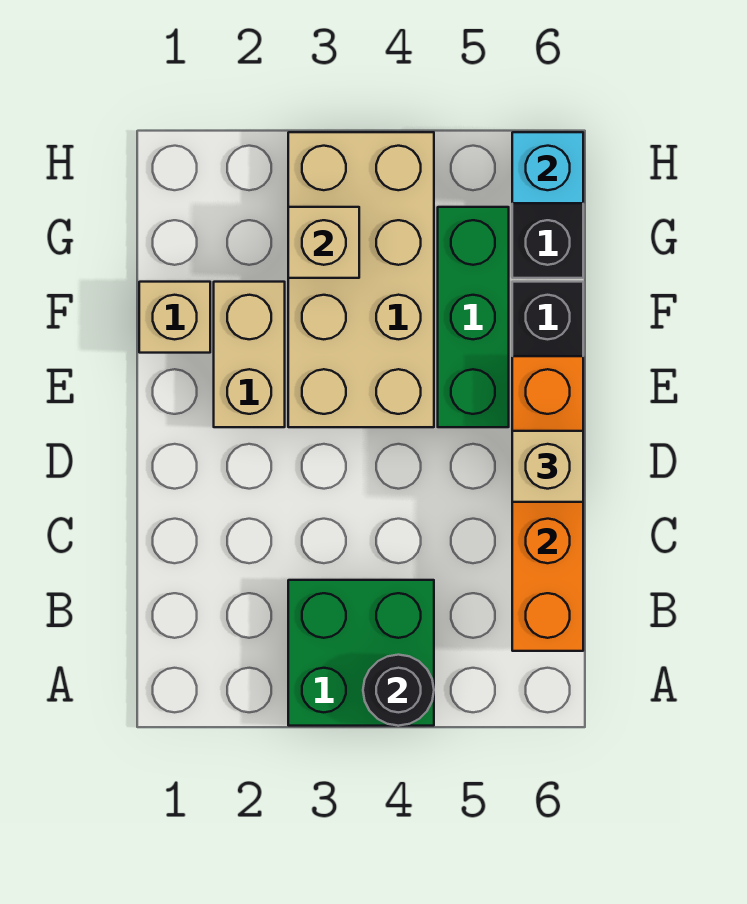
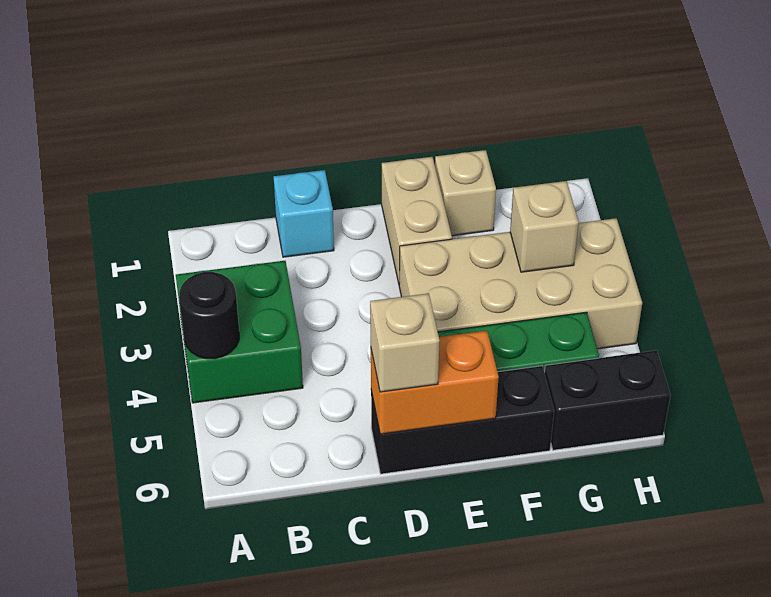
orange 1x4 brick [512,356,583,651] -> orange 1x2 brick [371,331,499,434]
tan 1x2 brick [214,282,285,427] -> tan 1x2 brick turned to [382,157,452,283]
cyan 1x1 brick [512,132,583,203] -> cyan 1x1 brick moved to [274,170,334,257]

